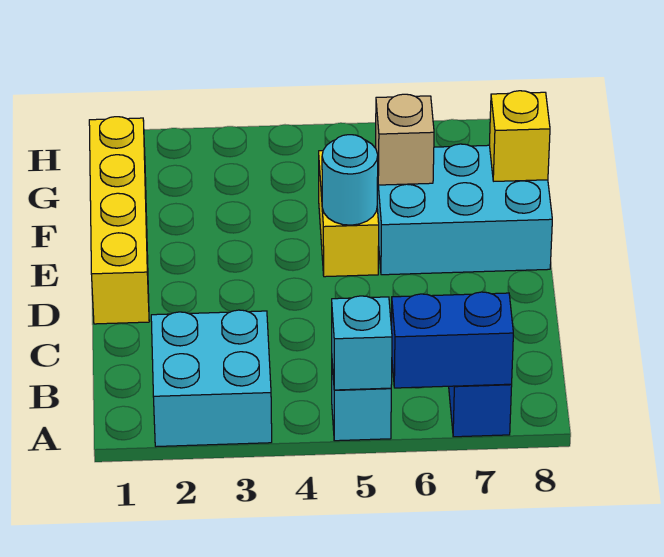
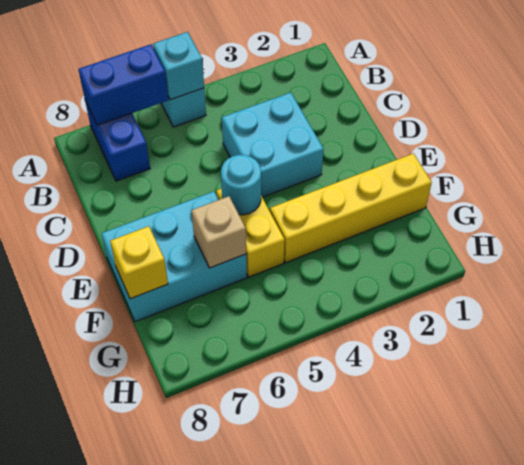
cyan 2x2 brick [151,310,272,447] -> cyan 2x2 brick moved to [222,93,324,197]
yellow 1x4 brick [89,117,149,324] -> yellow 1x4 brick turned to [270,153,432,262]

